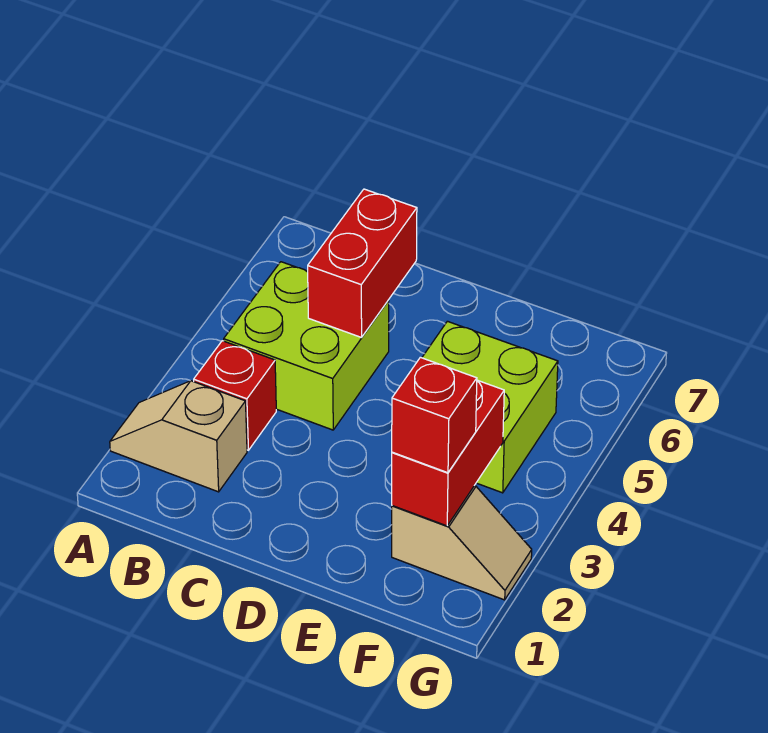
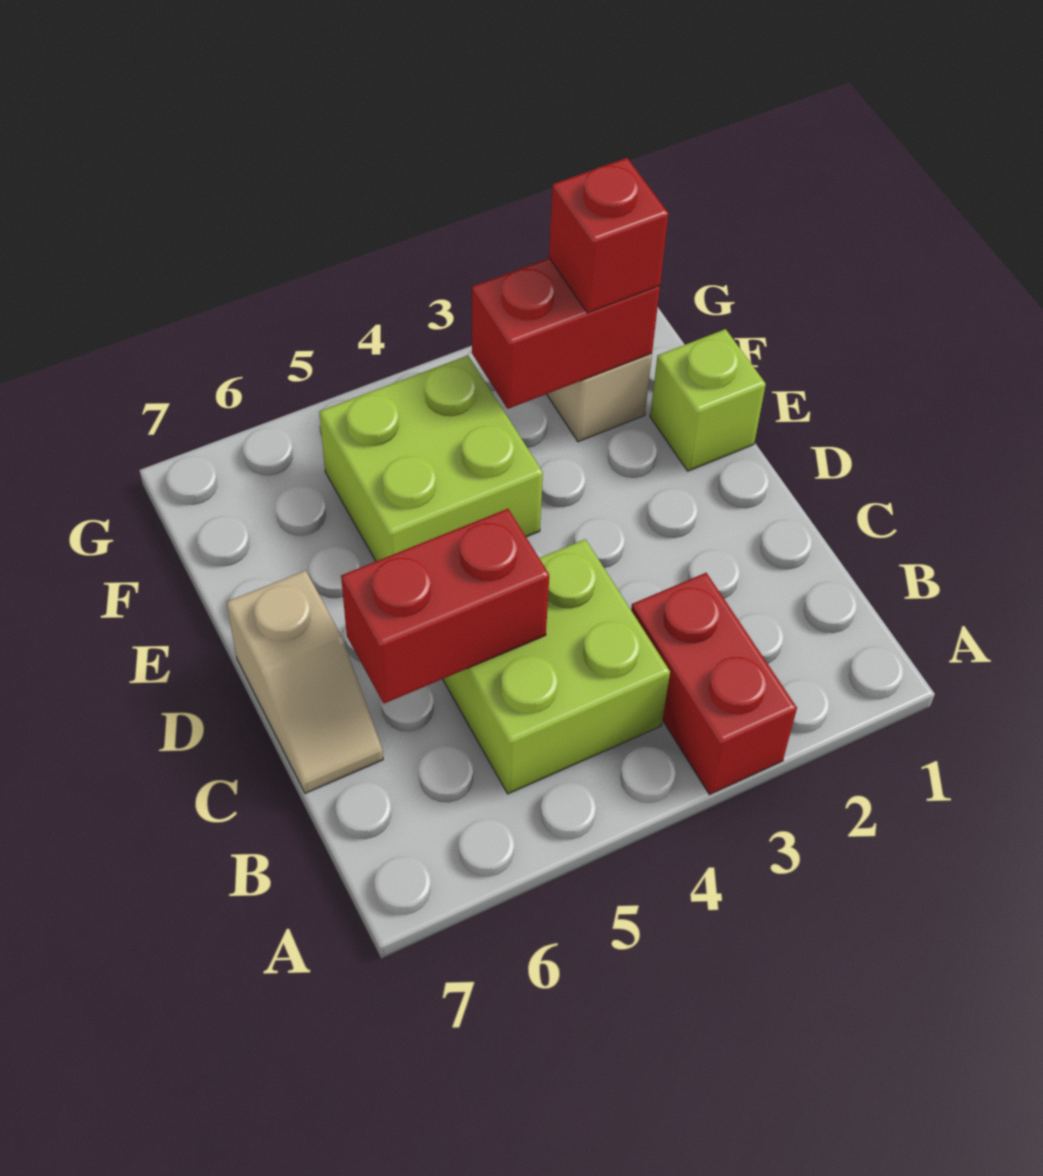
tan 1x2 slope [110,381,247,492] -> tan 1x2 slope moved to [227,570,383,793]
red 1x1 brick [194,341,276,450] -> red 1x2 brick [631,573,797,795]
none -> lime 1x1 brick [650,329,766,471]

